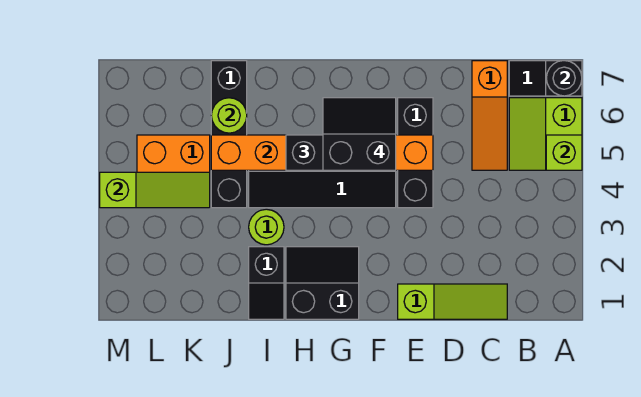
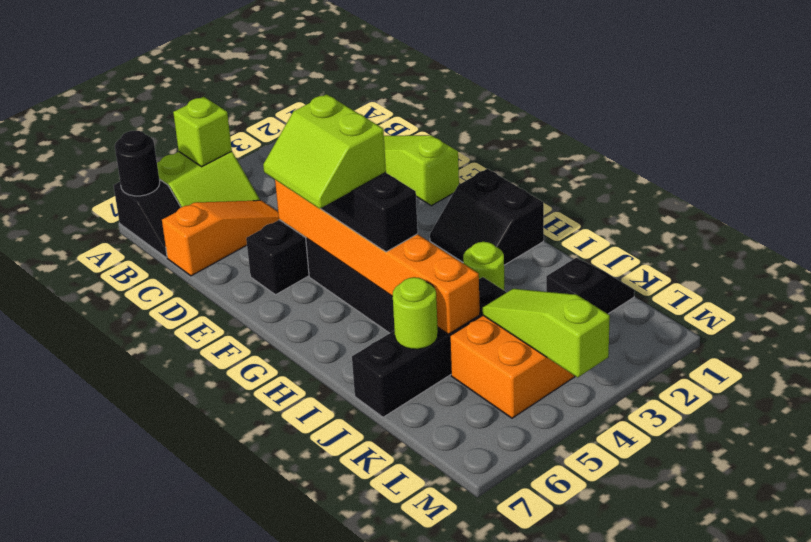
black 2x2 slope [323,98,396,170] -> lime 2x2 slope [263,94,386,209]
black 1x2 slope [249,247,284,319] -> black 1x2 slope moved to [546,258,634,314]

